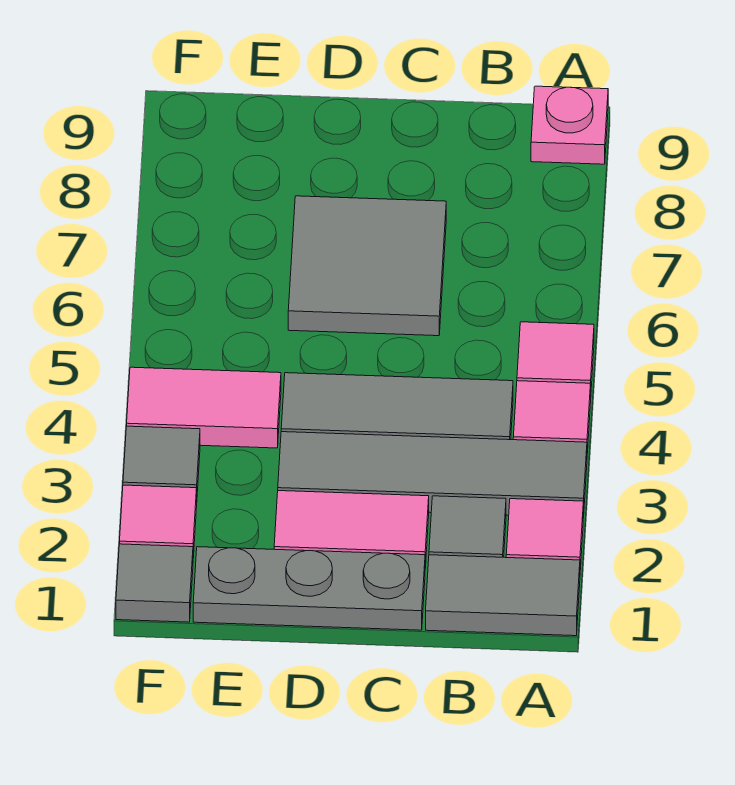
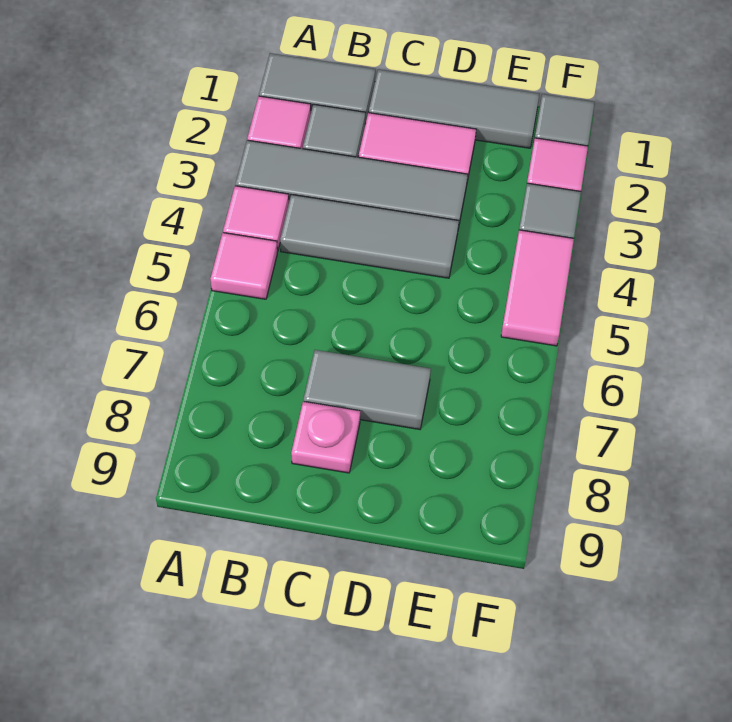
pink 1x1 plate [531,86,608,164] -> pink 1x1 plate moved to [291,402,360,473]
grey 1x3 plate [193,547,425,630] -> grey 1x3 tile [369,69,539,148]
grey 2x2 tile [288,196,446,336] -> grey 1x2 tile [303,350,431,429]
pink 1x2 tile [127,367,281,448] -> pink 1x2 tile turned to [501,230,574,346]

